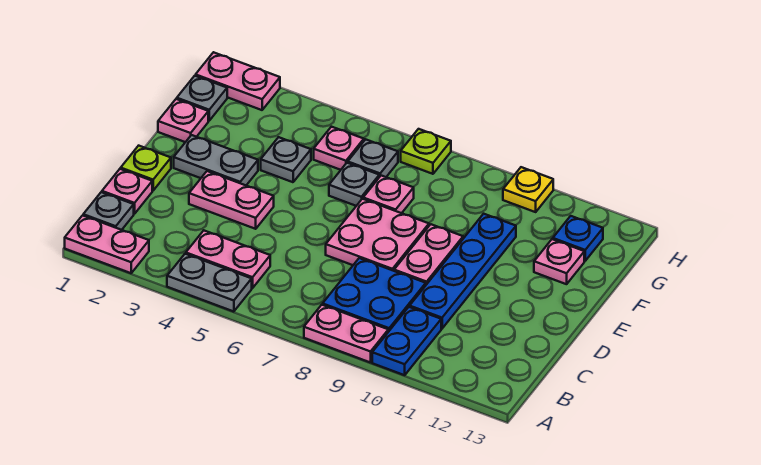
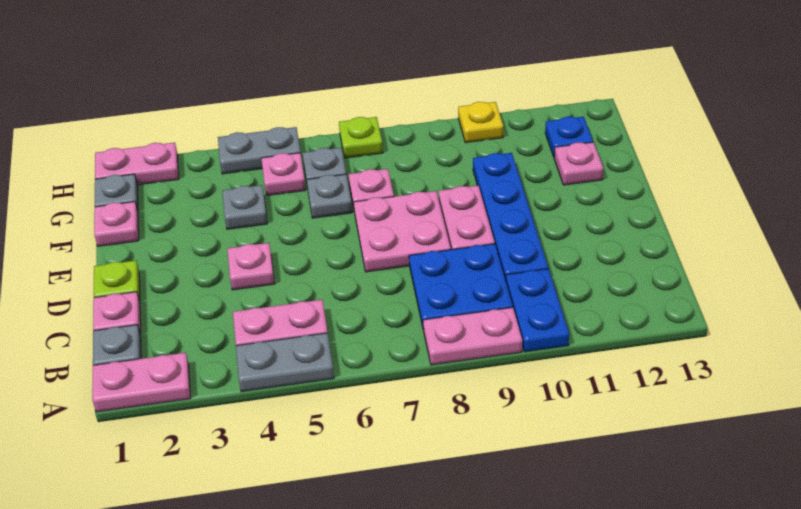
pink 1x2 plate [189,171,274,229] -> pink 1x1 plate [227,243,274,290]
grey 1x2 plate [174,135,258,185] -> grey 1x2 plate moved to [218,127,300,174]

